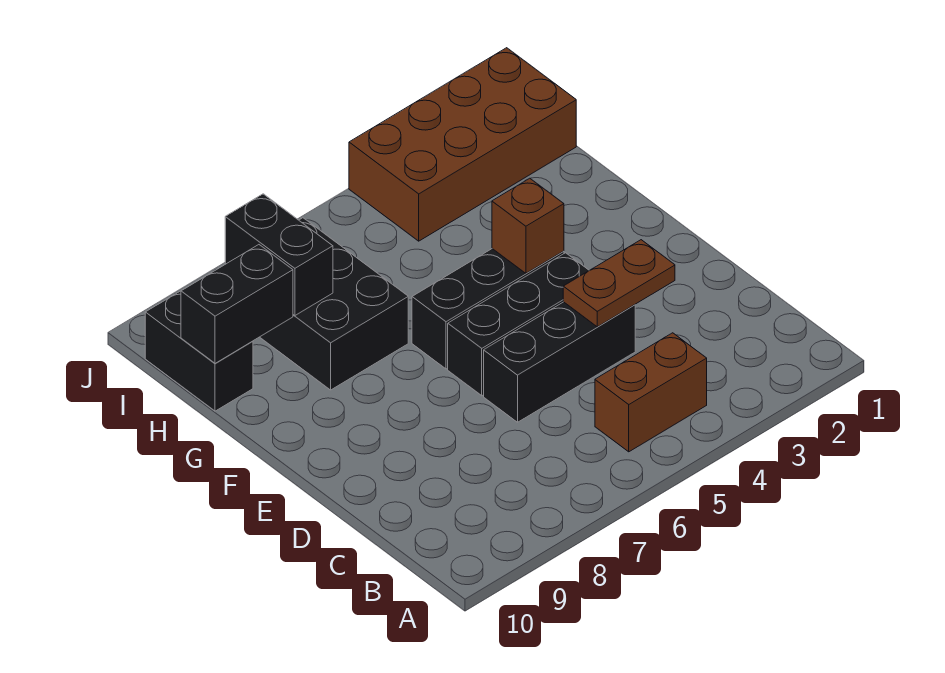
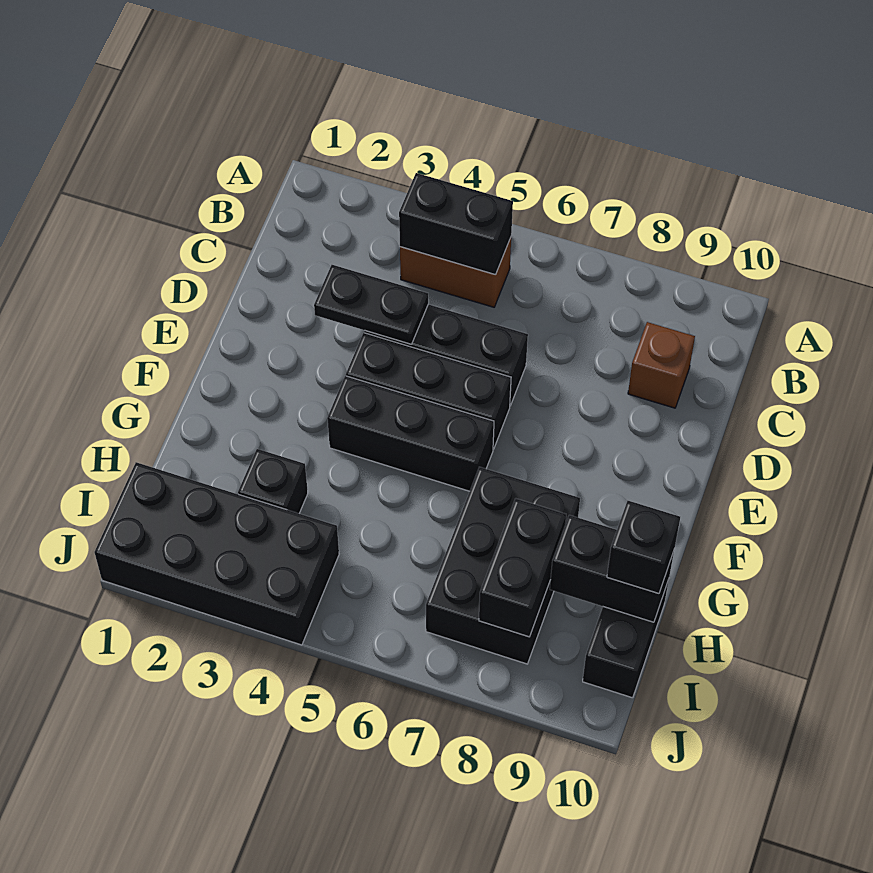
none -> black 1x2 brick [399,173,513,275]
brown 1x2 plate [563,240,675,327] -> black 1x2 plate [314,265,428,344]
brown 1x1 brick [492,178,564,273] -> brown 1x1 brick moved to [628,322,695,408]
none -> black 1x1 brick [238,449,308,513]
none -> black 1x1 brick [607,501,680,594]
brown 2x4 brick [349,48,576,241] -> black 2x4 brick [94,462,339,645]

